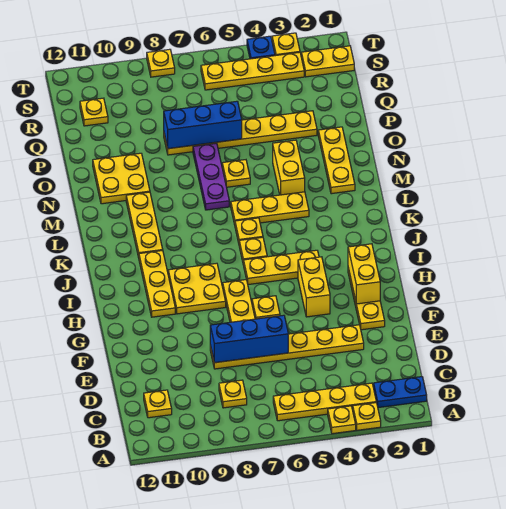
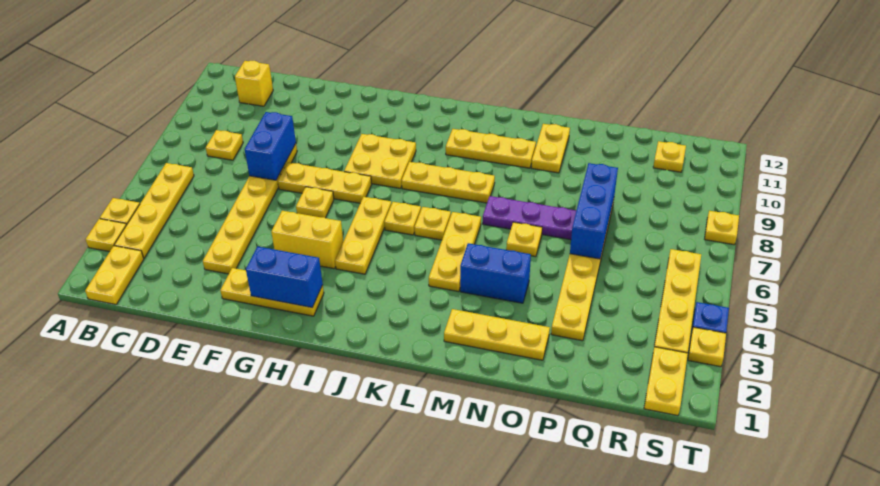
blue 1x2 plate [374,377,427,408] -> yellow 1x2 plate [85,246,144,304]
yellow 1x1 plate [144,390,172,418] -> yellow 1x1 brick [235,61,273,106]
blue 1x3 brick [210,315,288,363] -> blue 1x2 brick [245,112,296,180]
yellow 1x2 brick [348,244,380,304] -> blue 1x2 brick [246,247,323,307]
yellow 1x3 plate [139,251,175,317] -> yellow 1x3 plate moved to [402,162,495,203]
yellow 1x2 brick [273,140,305,195] -> blue 1x2 brick [460,243,531,303]
yellow 2x2 plate [93,153,150,204] -> yellow 1x2 plate [531,124,570,173]

